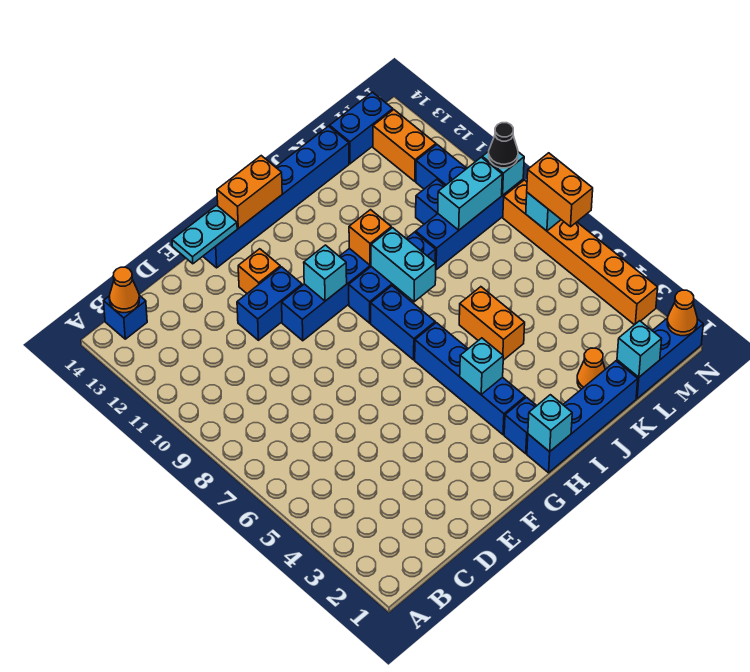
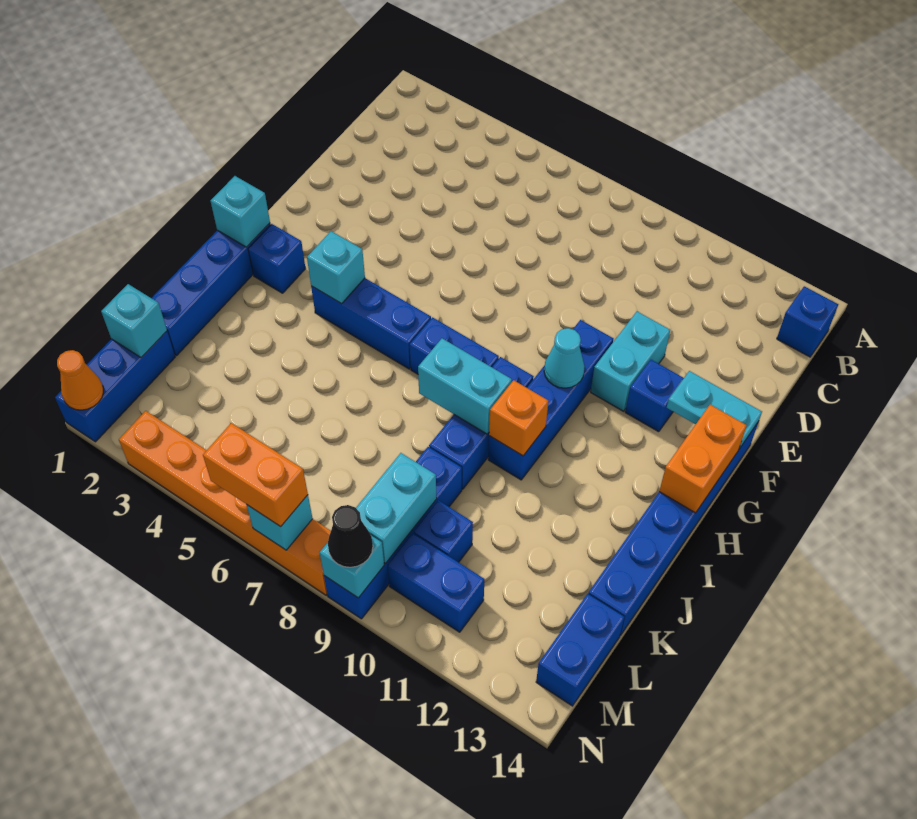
orange 1x1 cone [109,267,140,313] -> none
blue 1x2 brick [237,267,302,340] -> cyan 1x2 brick [591,311,670,411]
cyan 1x2 plate [172,205,237,264] -> cyan 1x2 plate turned to [667,371,762,449]
orange 1x1 brick [238,249,280,293] -> blue 1x1 brick [625,360,684,432]
cyan 1x1 brick [304,245,347,301] -> cyan 1x1 cone [544,328,585,388]
blue 1x4 brick [415,323,525,435] -> blue 1x3 brick [311,278,431,369]
orange 1x2 brick [459,287,525,360] -> none
orange 1x1 cone [577,348,605,389] -> none
orange 1x2 brick [373,110,436,181] -> none

